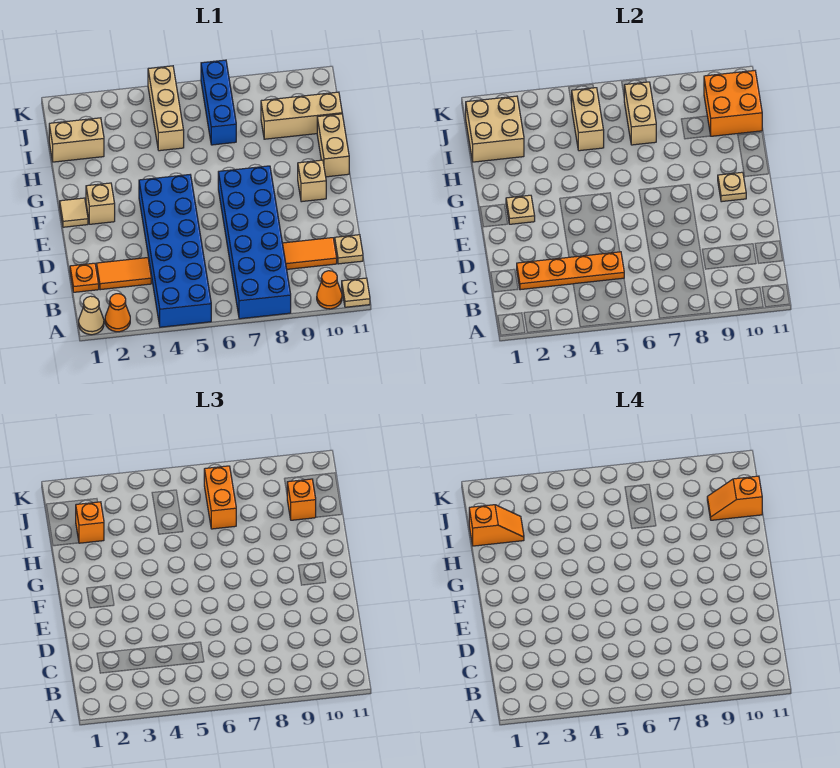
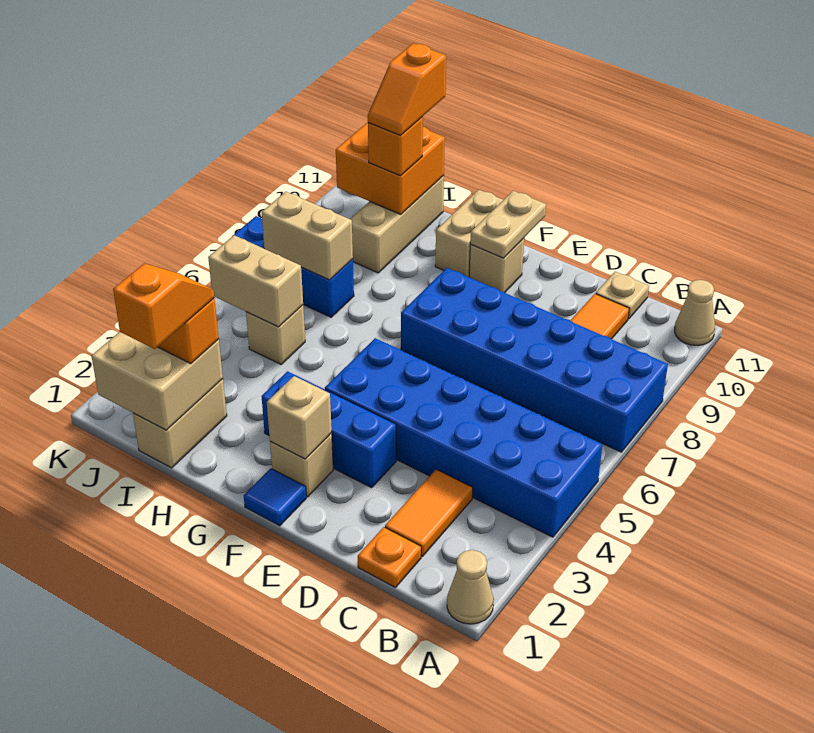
orange 1x1 cone [105,294,130,332] -> none
orange 1x1 cone [317,271,342,309] -> none
tan 1x1 plate [342,278,370,307] -> tan 1x1 cone [675,280,715,345]
orange 1x4 plate [517,252,624,290] -> none
none -> blue 1x3 brick [261,371,396,488]
tan 1x1 tile [60,198,88,227] -> blue 1x1 tile [244,468,306,526]
tan 1x1 plate [506,195,535,224] -> tan 1x1 brick [267,376,332,459]
tan 1x1 plate [718,172,746,202] -> tan 1x2 plate [470,191,546,258]
tan 1x2 brick [317,114,349,177] -> tan 1x2 brick turned to [435,190,503,277]
tan 1x3 brick [148,66,184,151] -> tan 1x1 brick [246,305,305,364]
orange 1x2 brick [204,466,236,529] -> none

